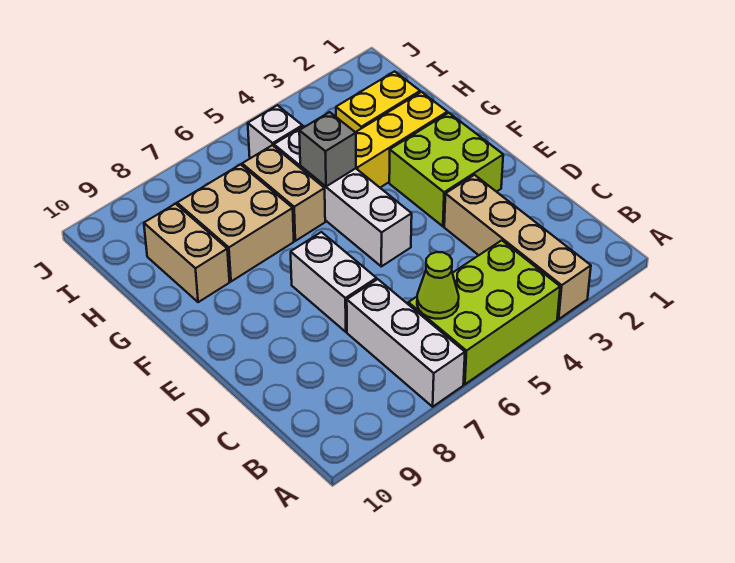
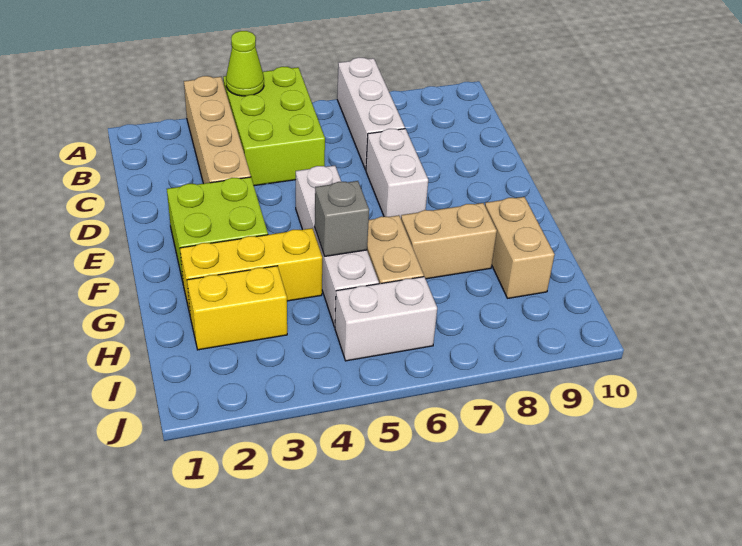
lime 2x3 brick [408,240,560,384] -> lime 2x3 brick turned to [223,67,325,186]
lime 1x1 cone [417,252,459,319] -> lime 1x1 cone moved to [226,31,264,96]
tan 2x2 brick [177,165,294,281] -> tan 1x2 brick [401,203,497,279]
white 1x1 brick [248,105,302,158] -> white 1x2 brick [335,277,437,361]

